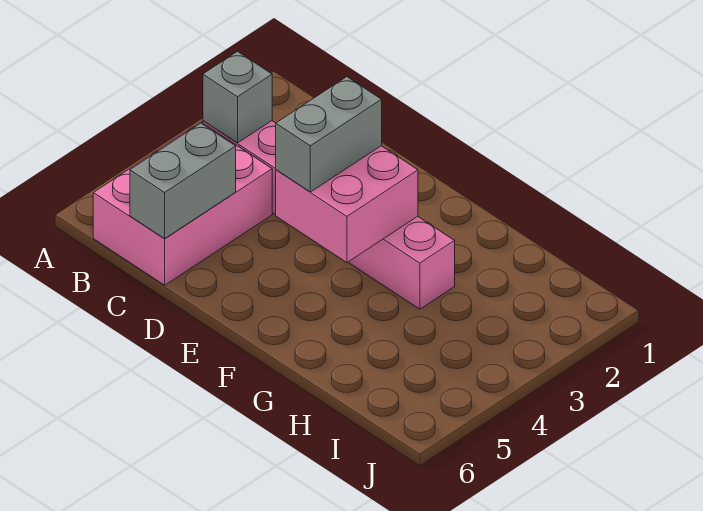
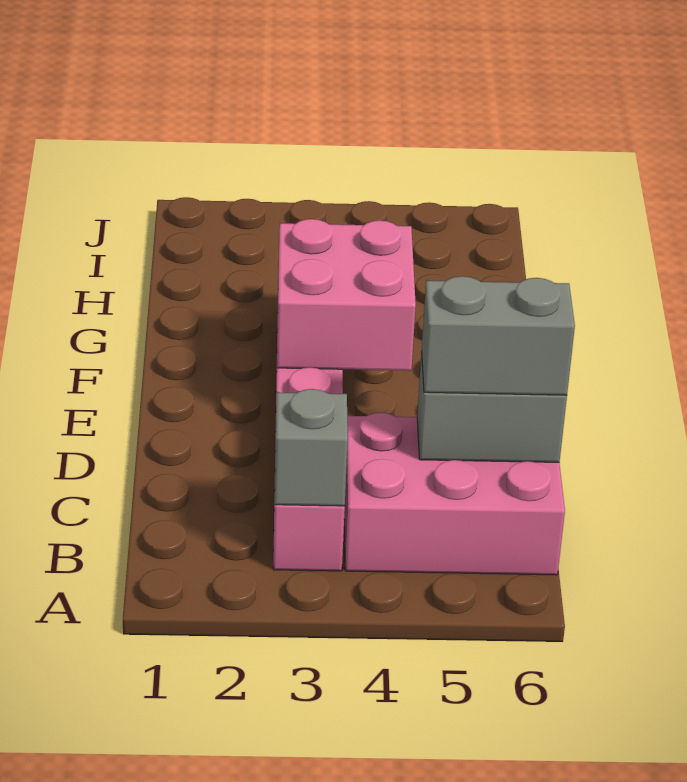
grey 1x2 brick [276,77,382,192] -> grey 1x2 brick moved to [422,276,575,395]

